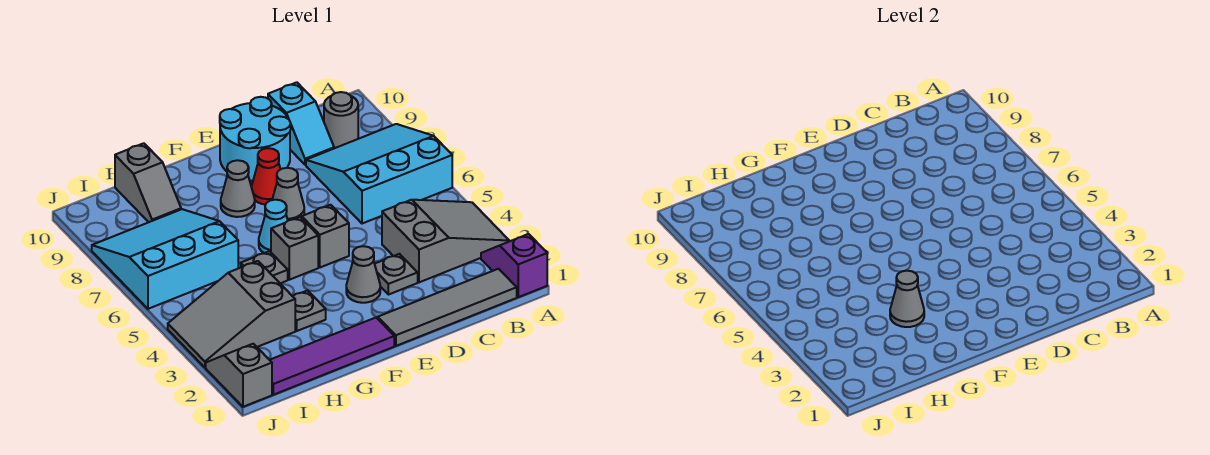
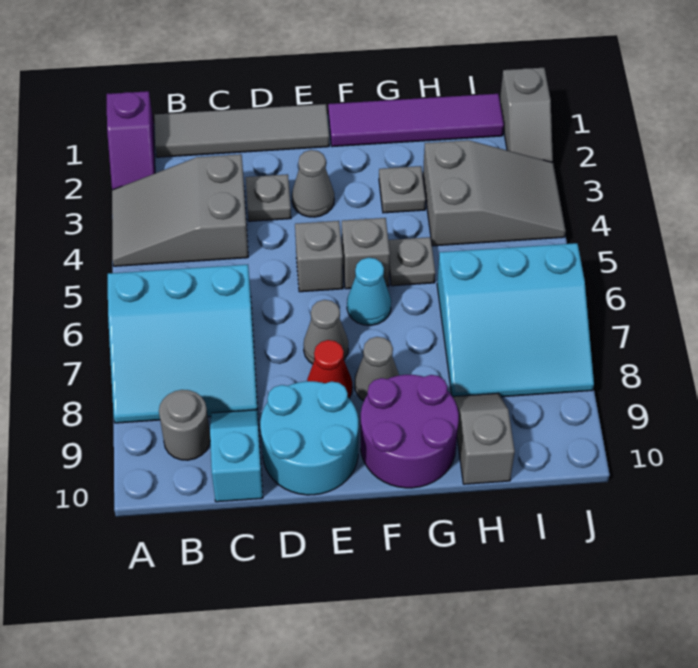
none -> purple 2x2 round brick [361,375,459,488]
grey 1x1 cone [890,271,924,327] -> none

